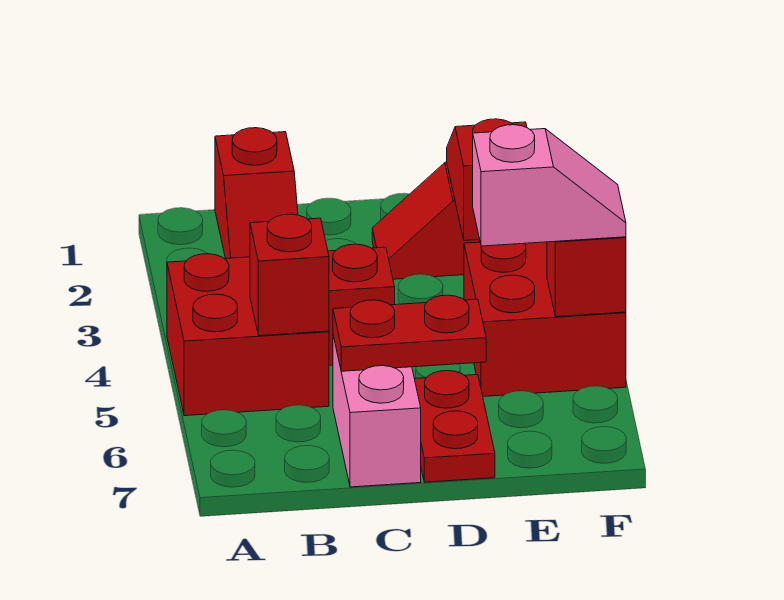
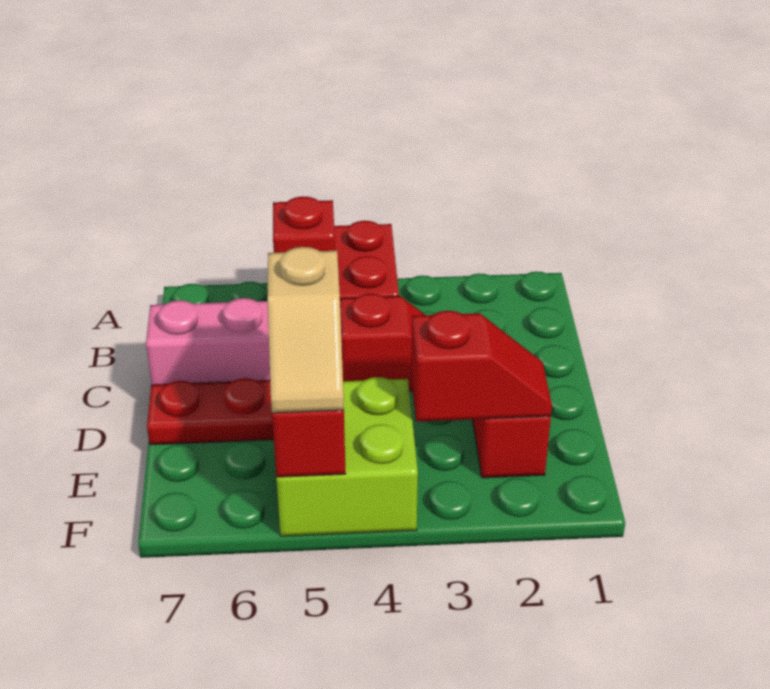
red 1x2 slope [215,128,298,259] -> none
red 1x2 plate [333,295,486,371] -> none
red 2x2 brick [464,242,626,397] -> lime 2x2 brick [276,377,418,536]
pink 1x2 slope [473,125,626,246] -> tan 1x2 slope [268,247,344,413]

